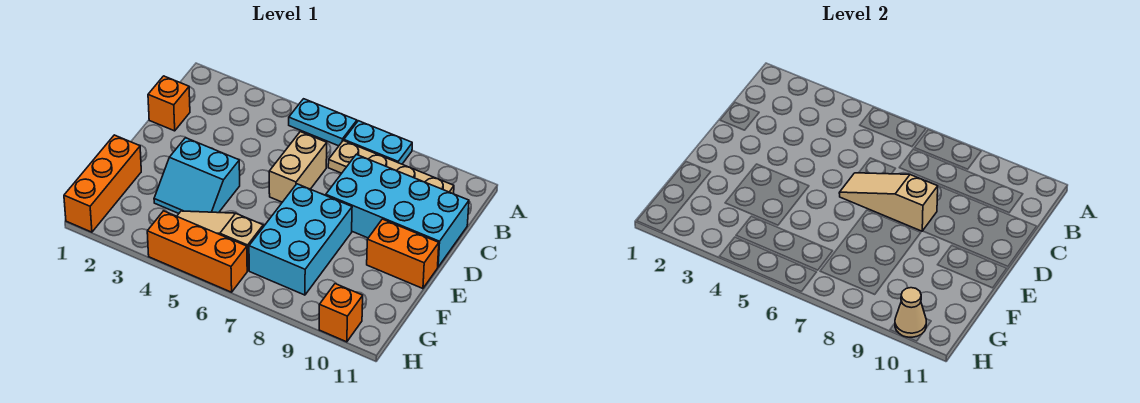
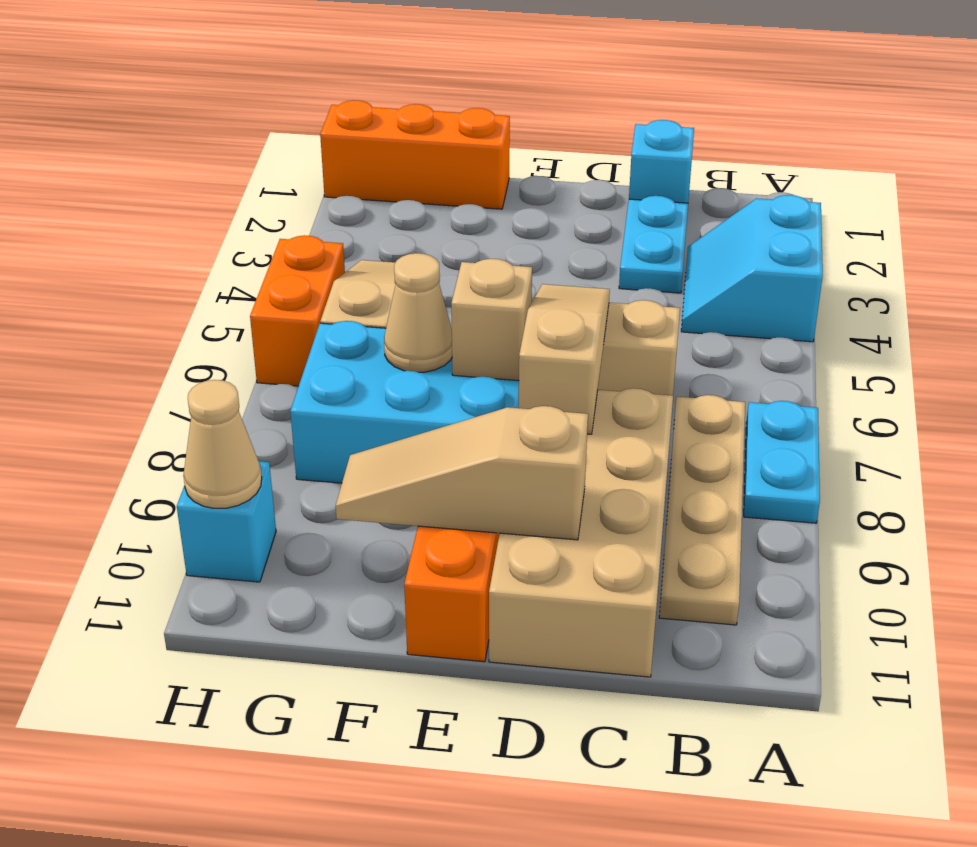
cyan 1x2 plate [289,99,357,146] -> cyan 1x2 plate moved to [619,196,688,293]
orange 1x1 brick [148,76,190,131] -> cyan 1x1 brick [629,120,694,203]
cyan 2x4 brick [326,154,469,267] -> tan 2x4 brick [489,388,673,677]
none -> tan 1x3 slope [336,406,588,540]
cyan 2x2 slope [154,138,240,213] -> cyan 2x2 slope moved to [681,195,823,342]
none -> tan 1x1 brick [451,259,532,381]
none -> tan 1x1 cone [384,253,452,372]
orange 1x3 brick [147,211,247,292] -> orange 1x2 brick [250,235,345,386]
orange 1x1 brick [319,284,363,342] -> cyan 1x1 brick [177,461,276,582]

